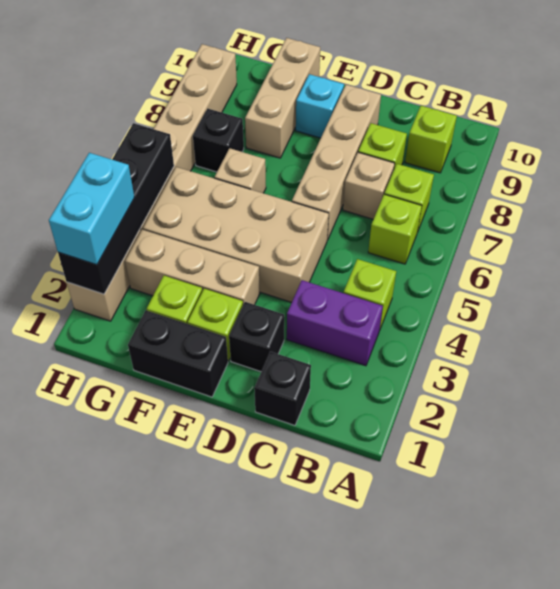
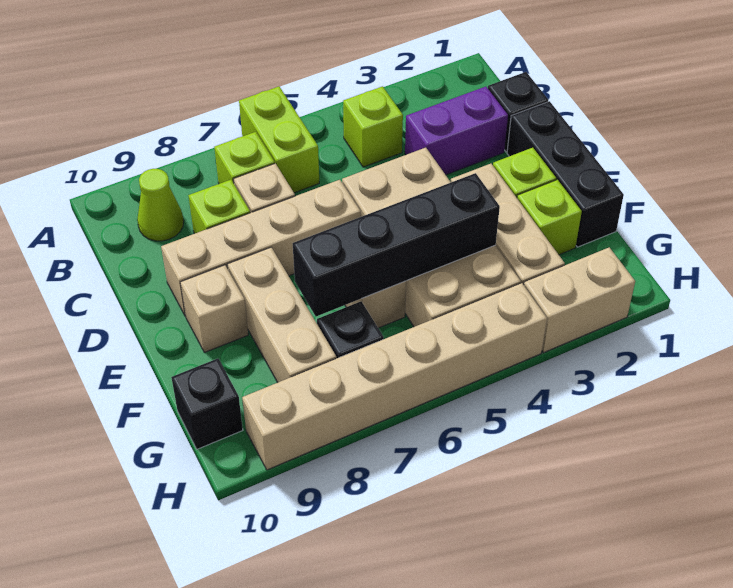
purple 1x2 brick [287,280,383,366] -> purple 1x2 brick turned to [405,87,508,175]
lime 1x1 brick [368,194,422,264] -> lime 1x2 brick [239,87,319,193]
lime 1x1 brick [405,106,457,173] -> lime 1x1 cone [137,169,184,241]
black 1x1 brick [229,302,284,372] -> black 1x1 brick moved to [171,359,243,449]
black 1x2 brick [128,310,228,397] -> black 1x3 brick [507,101,624,247]
cyan 1x1 brick [296,74,344,138] -> tan 1x1 brick [180,265,248,352]
tan 1x3 brick [245,38,320,158] -> tan 1x3 brick turned to [227,247,336,382]
black 1x4 brick [58,123,174,294] -> black 1x4 brick moved to [293,173,500,316]
cyan 1x2 brick [49,153,134,265] -> none

